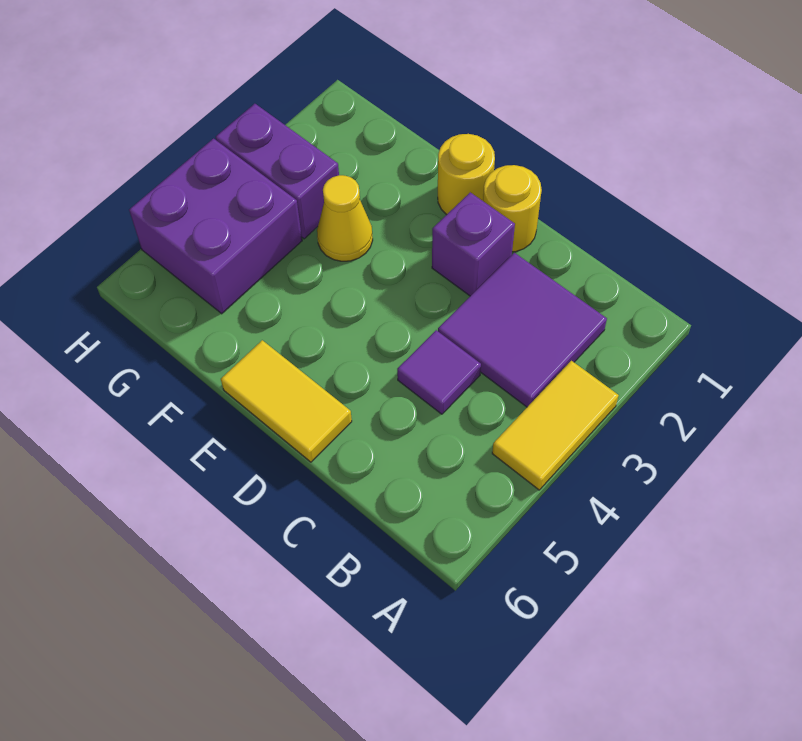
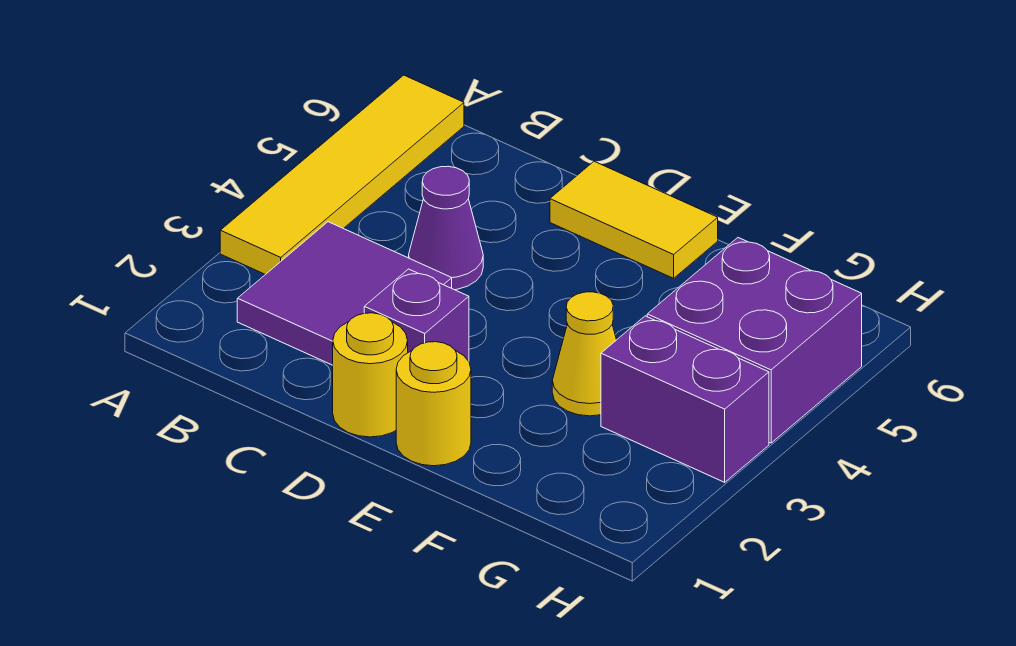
yellow 1x2 tile [492,361,619,490] -> yellow 1x4 tile [220,75,464,275]
purple 1x1 tile [397,330,481,414] -> purple 1x1 cone [409,166,483,290]

